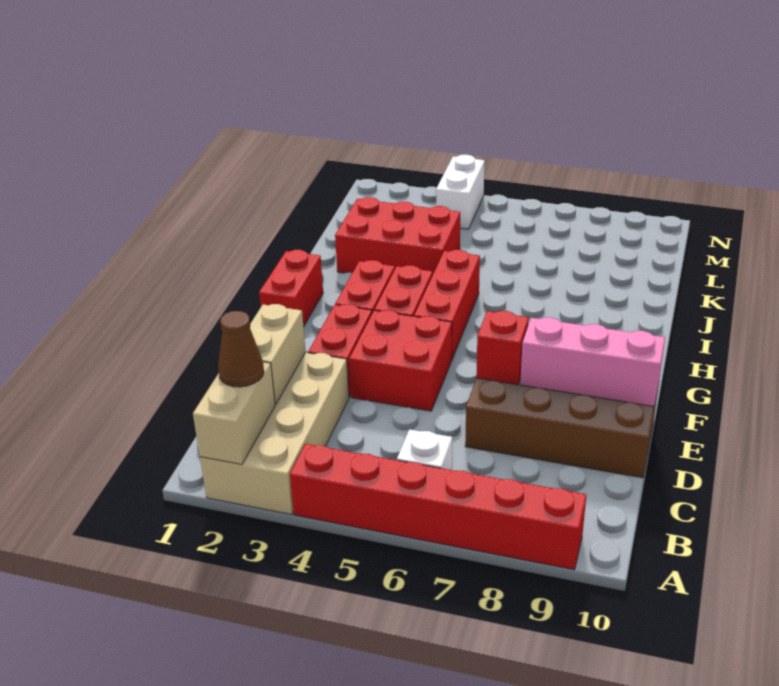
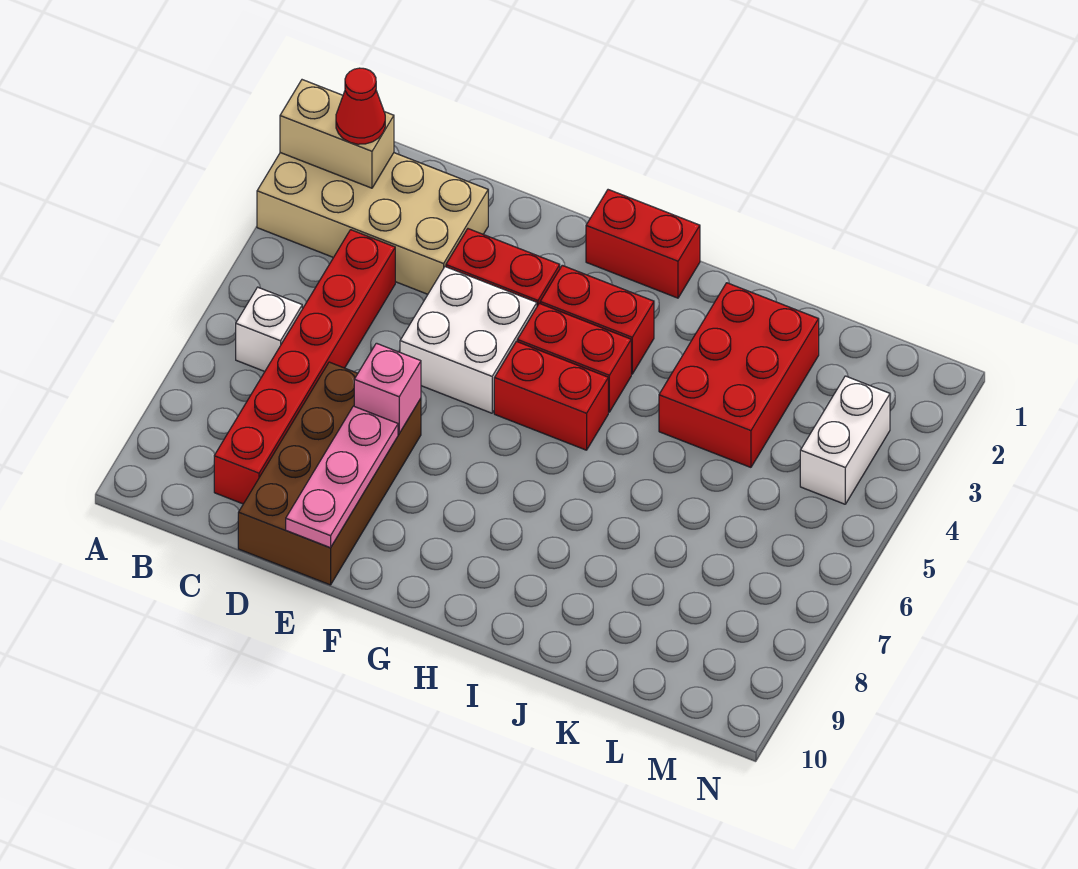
red 1x6 brick [290,444,586,570] -> red 1x6 brick moved to [214,230,395,504]
brown 1x1 cone [218,311,264,387] -> red 1x1 cone [336,68,385,144]
tan 1x2 brick [250,304,306,404] -> none
red 2x2 brick [349,310,452,411] -> white 2x2 brick [400,267,537,413]
red 1x1 brick [476,311,529,385] -> pink 1x1 brick [354,343,421,434]
pink 1x3 brick [520,317,665,407] -> pink 1x3 plate [286,406,398,548]
red 1x3 brick [414,250,480,359] -> red 1x2 brick [494,341,608,450]
white 1x2 brick [436,155,485,229] -> white 1x2 brick turned to [800,376,890,504]

